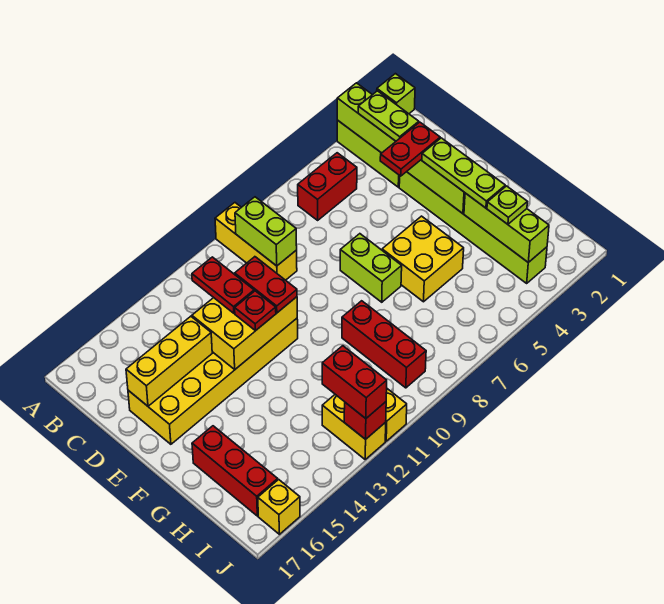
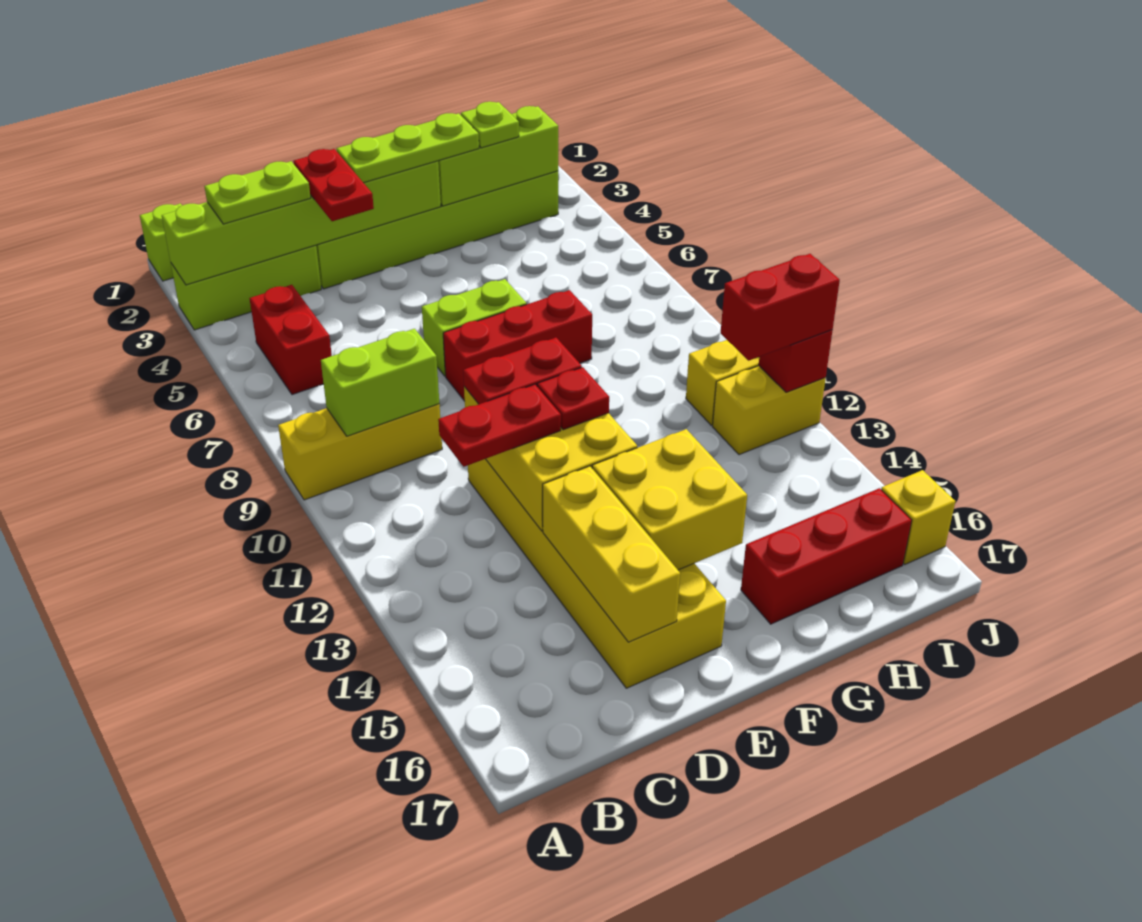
yellow 2x2 brick [382,216,464,302] -> yellow 2x2 brick moved to [592,429,747,570]
red 1x3 brick [342,301,426,388] -> red 1x3 brick moved to [443,290,592,401]

